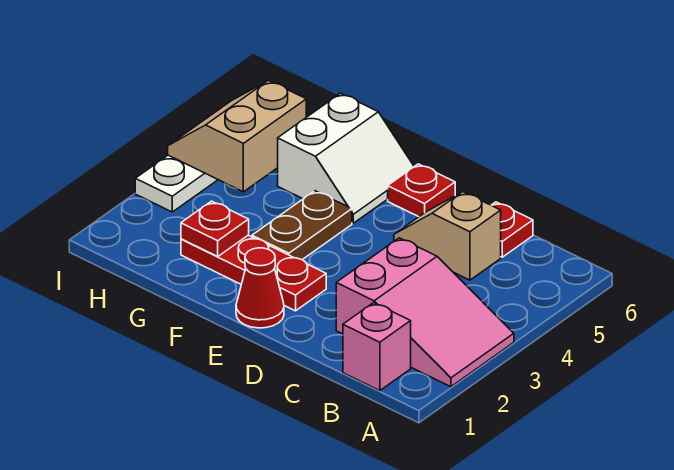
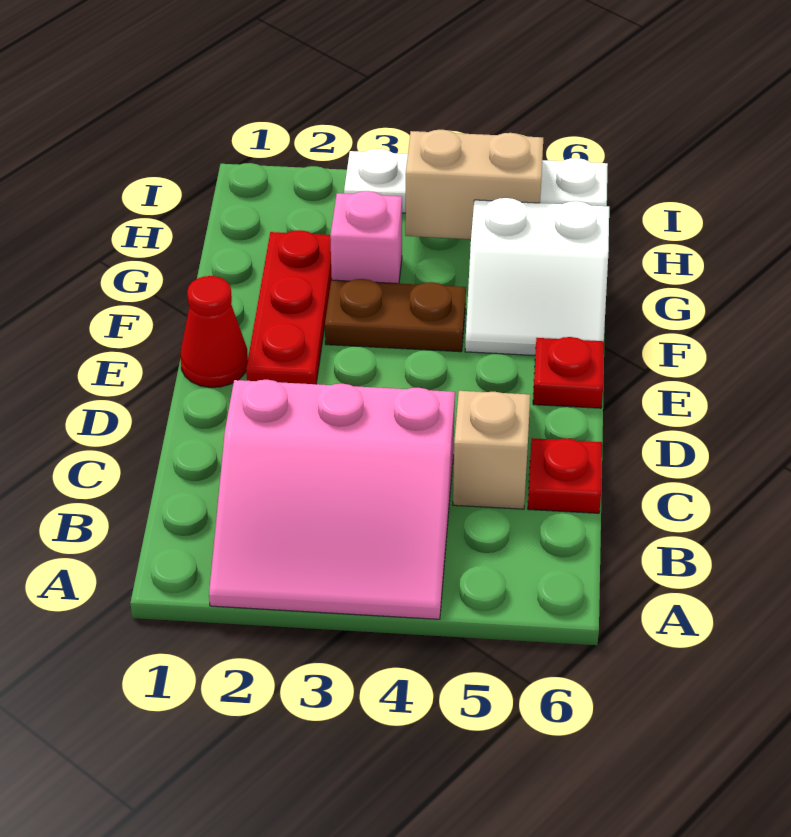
pink 2x3 slope [336,238,514,387] -> pink 3x3 slope [209,380,455,619]
pink 1x1 brick [343,303,411,391] -> pink 1x1 brick moved to [330,191,402,284]
red 1x1 plate [181,201,249,256] -> none

